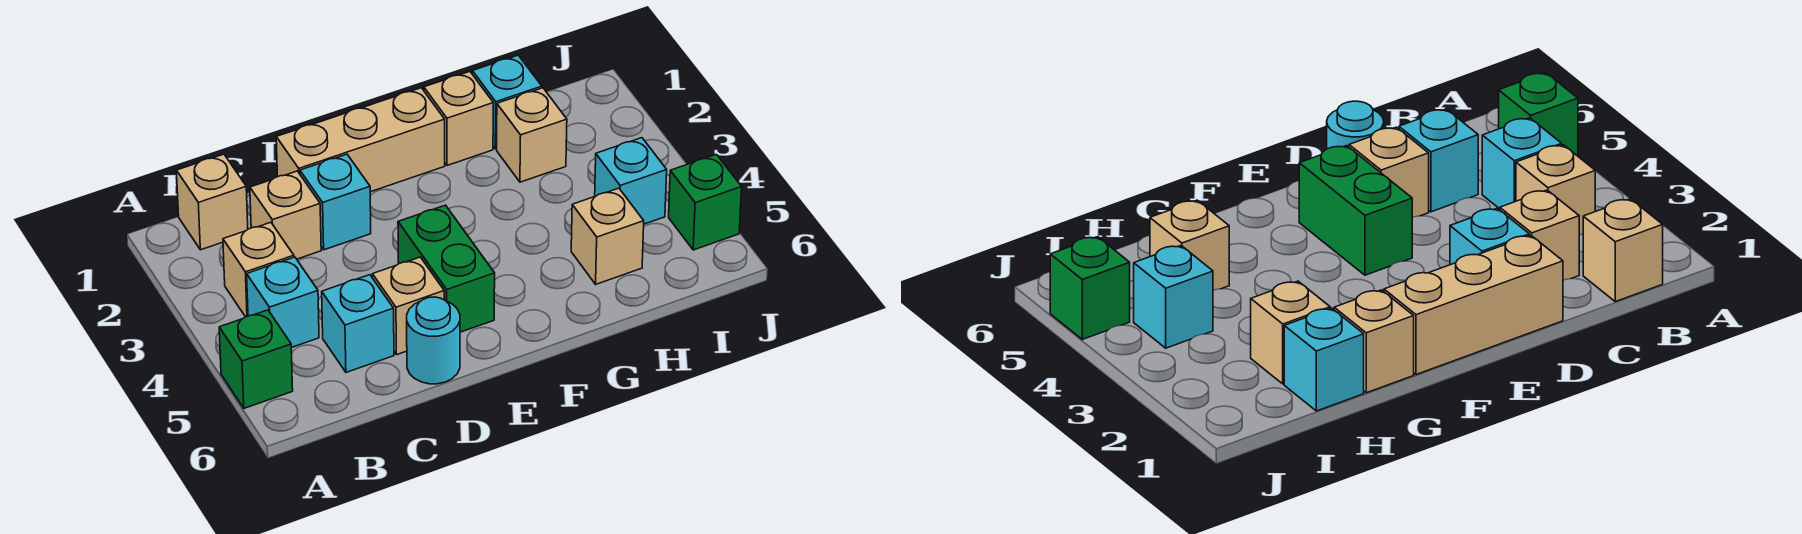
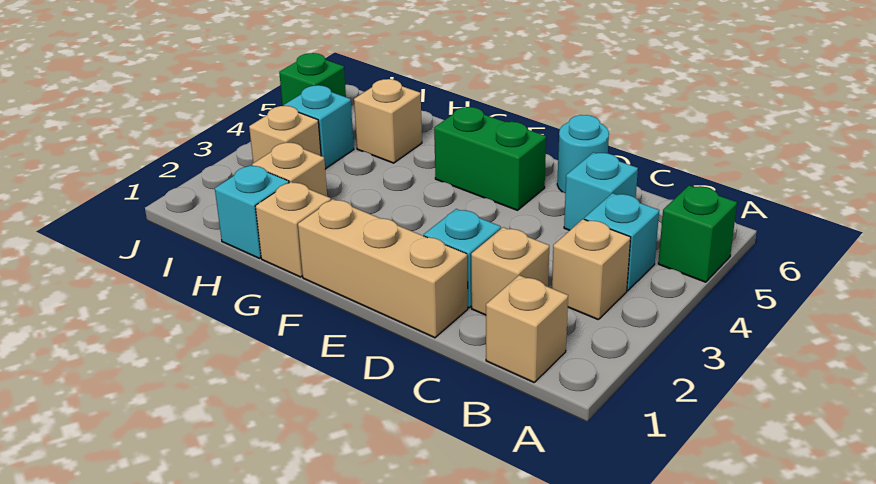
tan 1x1 brick [372,257,444,355] -> tan 1x1 brick moved to [249,106,321,163]
green 1x2 brick [398,205,495,332] -> green 1x2 brick turned to [434,107,546,210]

